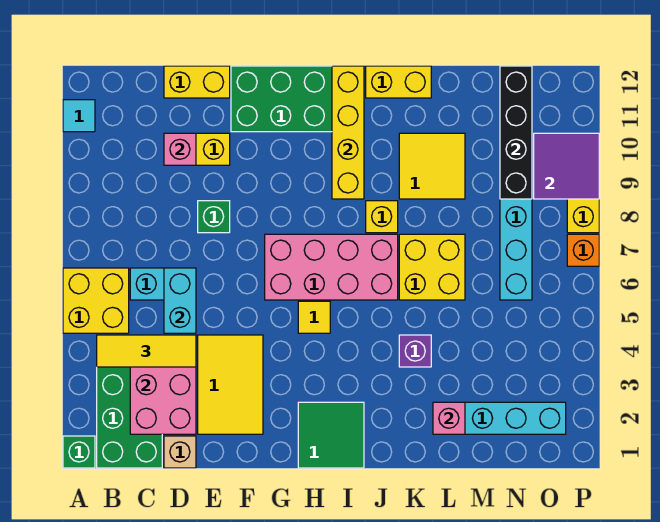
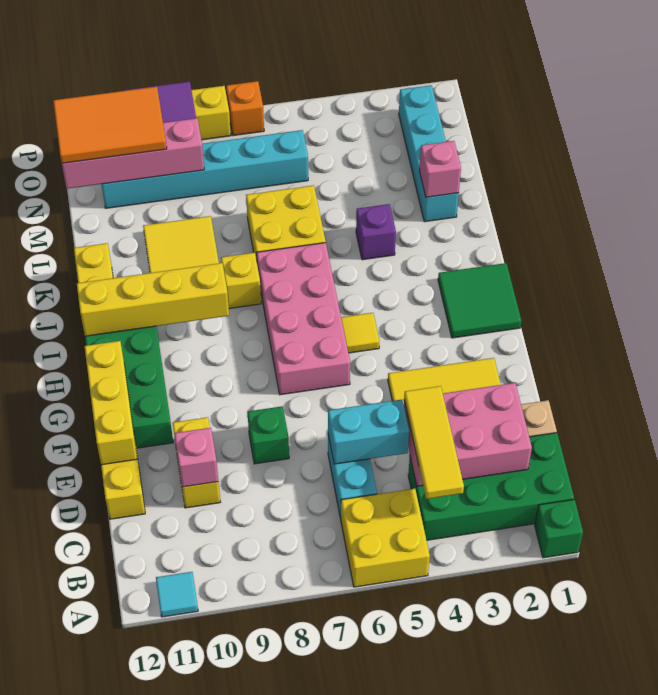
none -> yellow 1x3 brick [85,341,137,465]
black 1x4 brick [500,66,532,199] -> pink 1x4 brick [62,118,204,189]
none -> orange 2x3 tile [53,87,167,163]

